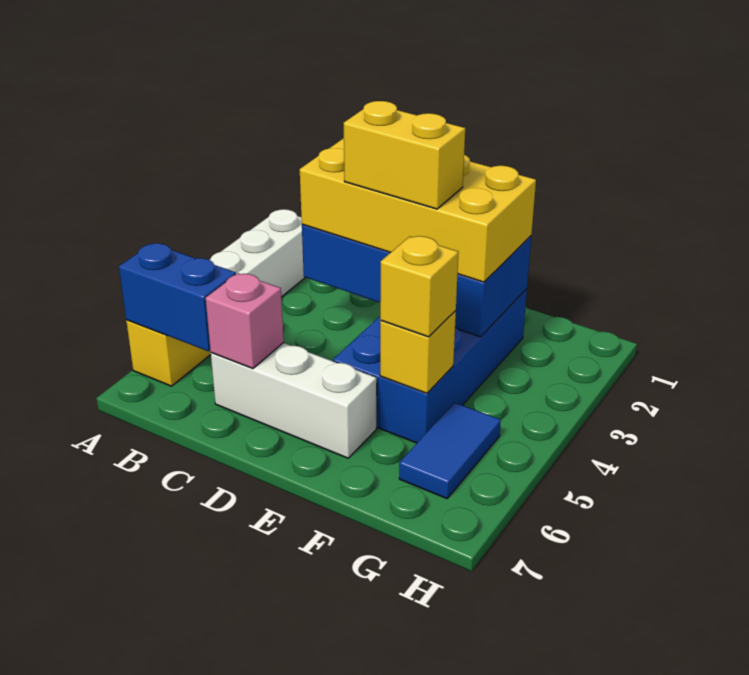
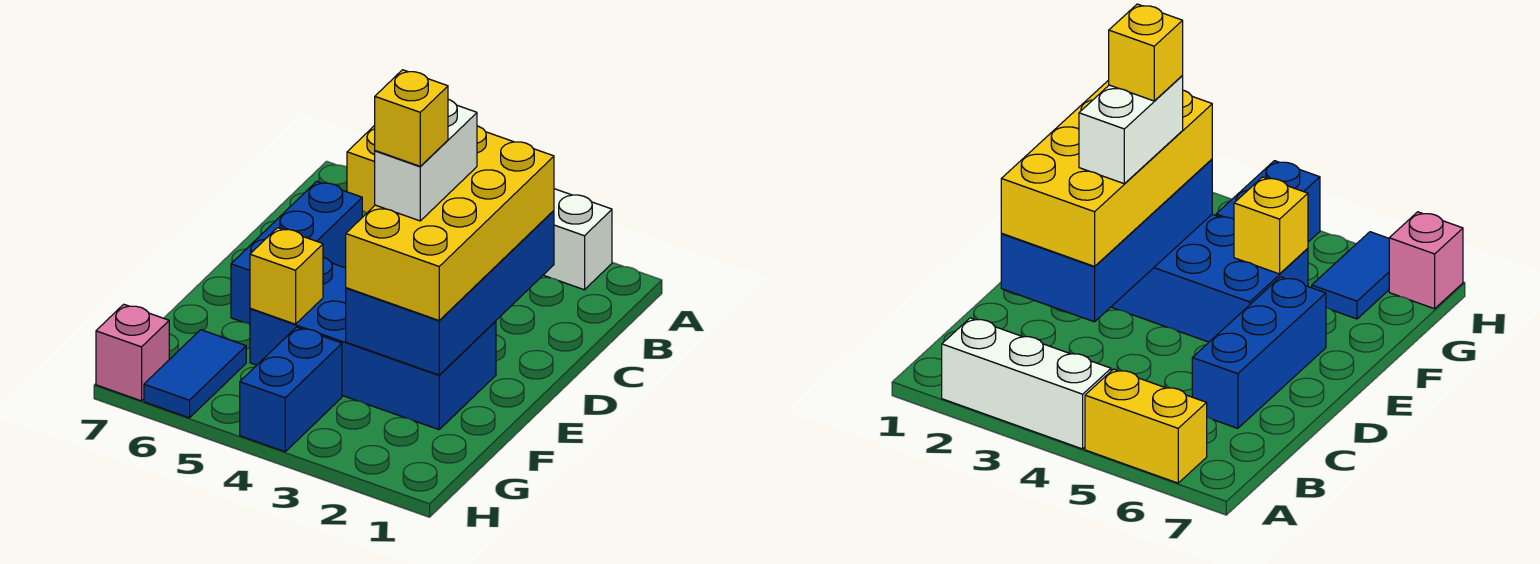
blue 1x2 brick [119,243,236,351] -> blue 1x2 brick moved to [240,327,342,452]
white 1x3 brick [211,343,377,458] -> blue 1x3 brick [231,181,362,324]
pink 1x1 brick [206,273,284,369] -> pink 1x1 brick moved to [96,304,169,401]
yellow 1x2 brick [344,101,465,209] -> white 1x2 brick [375,99,477,221]
yellow 1x1 brick [380,236,458,337] -> yellow 1x1 brick moved to [375,70,448,166]
blue 1x2 tile [399,403,501,499] -> blue 1x2 tile turned to [144,330,246,418]

